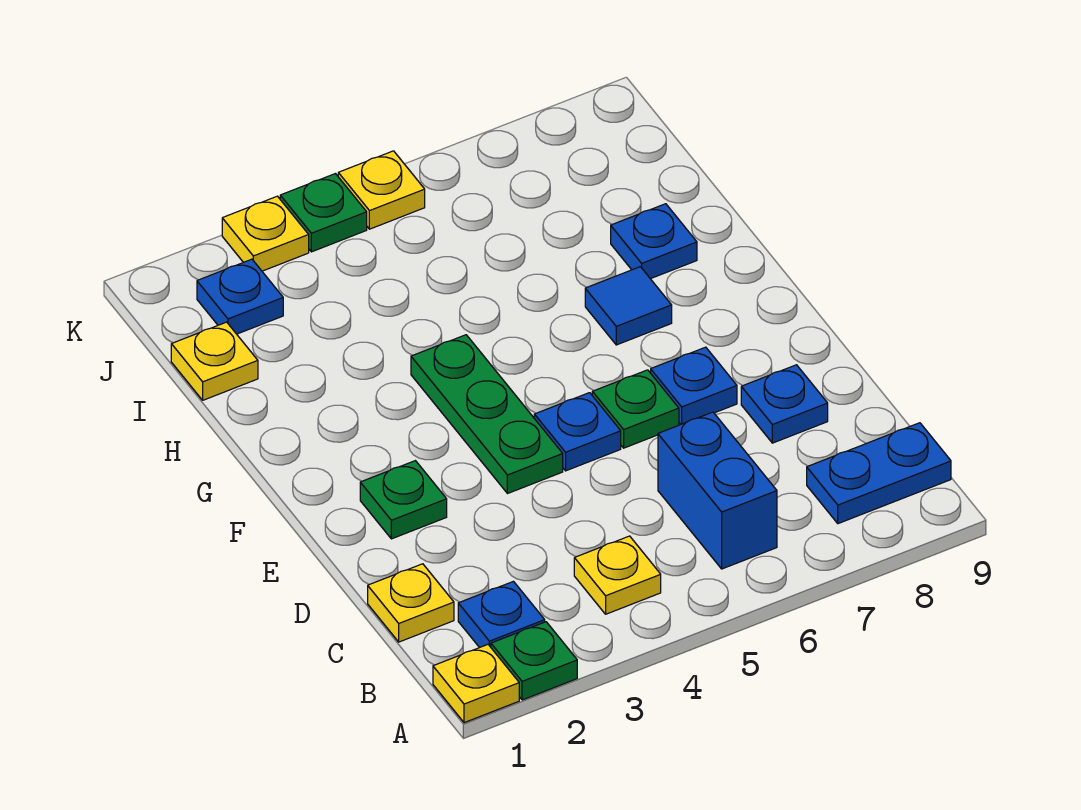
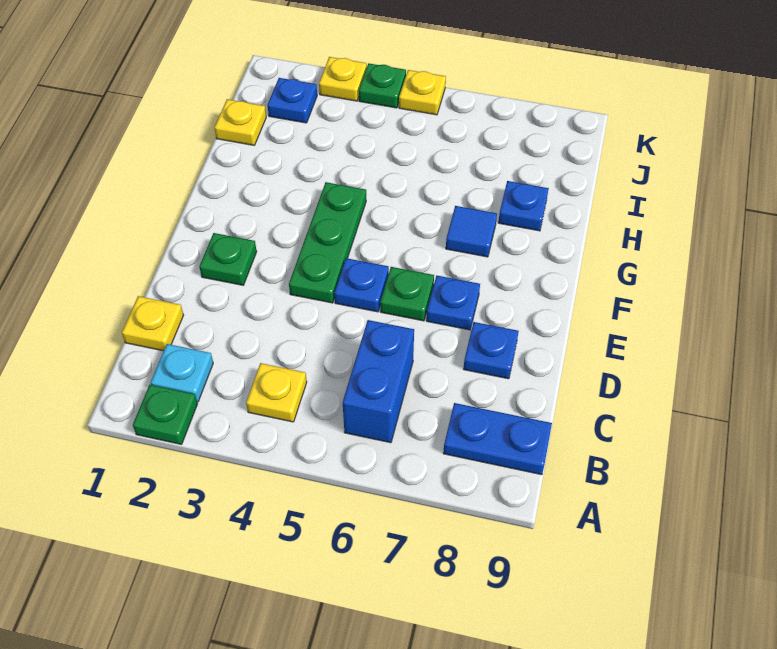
yellow 1x1 plate [433,645,519,723] -> none
blue 1x1 plate [458,581,545,648] -> cyan 1x1 plate [151,344,213,402]

